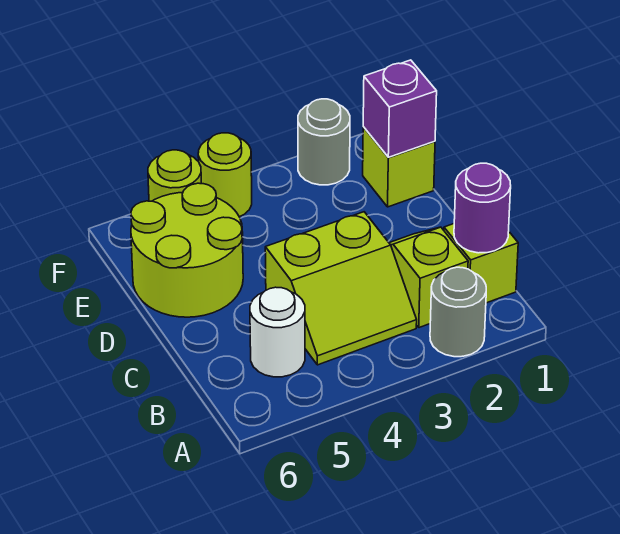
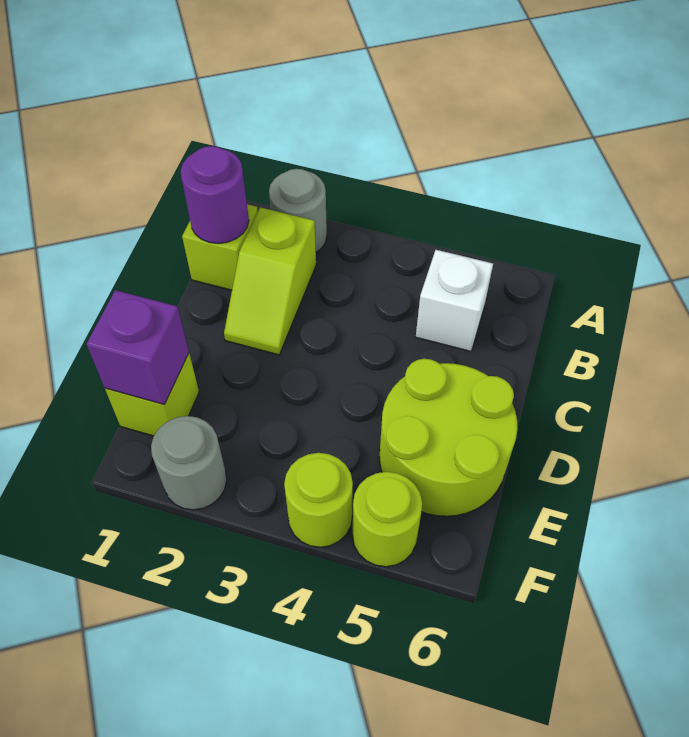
lime 2x2 slope [265,212,417,365] -> none
white 1x1 round brick [250,287,305,377] -> white 1x1 brick [416,250,493,351]

